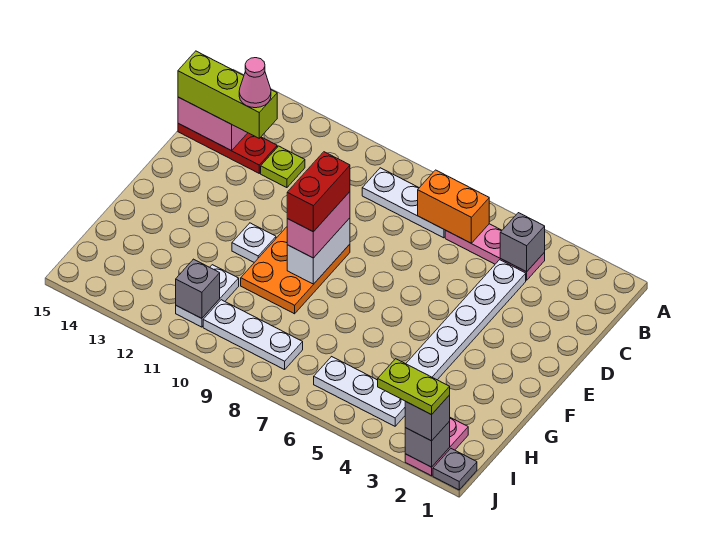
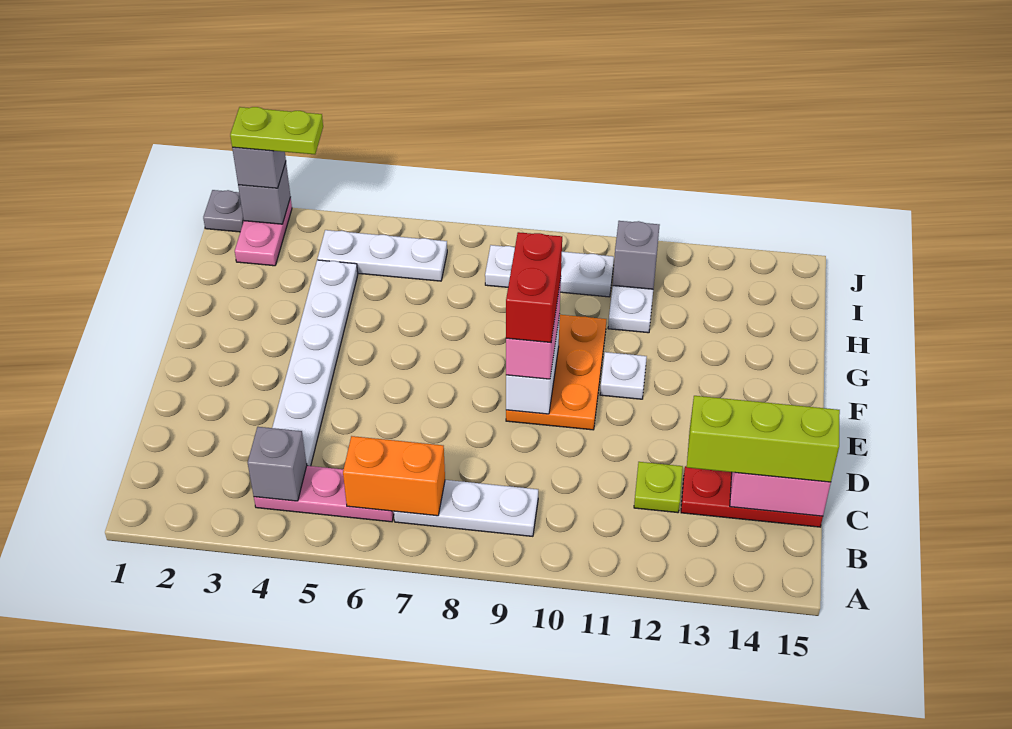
pink 1x1 cone [239,58,271,108] -> none

